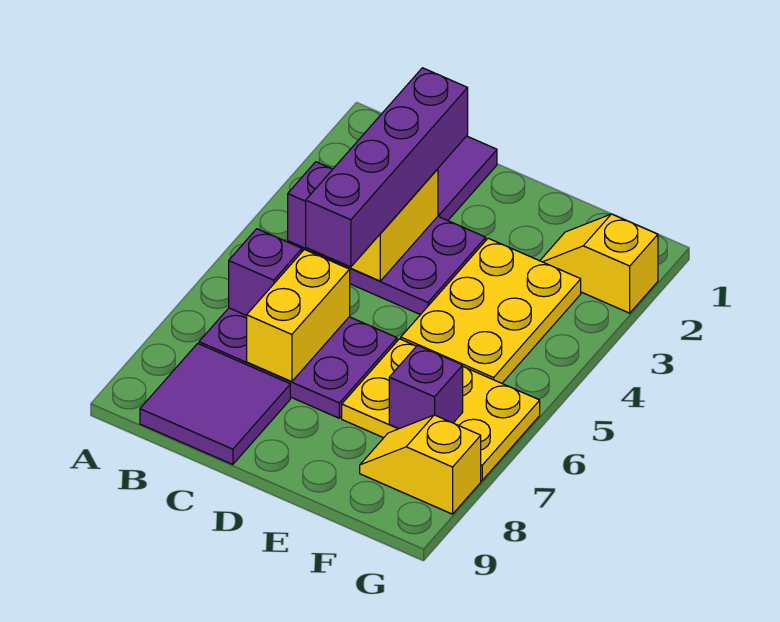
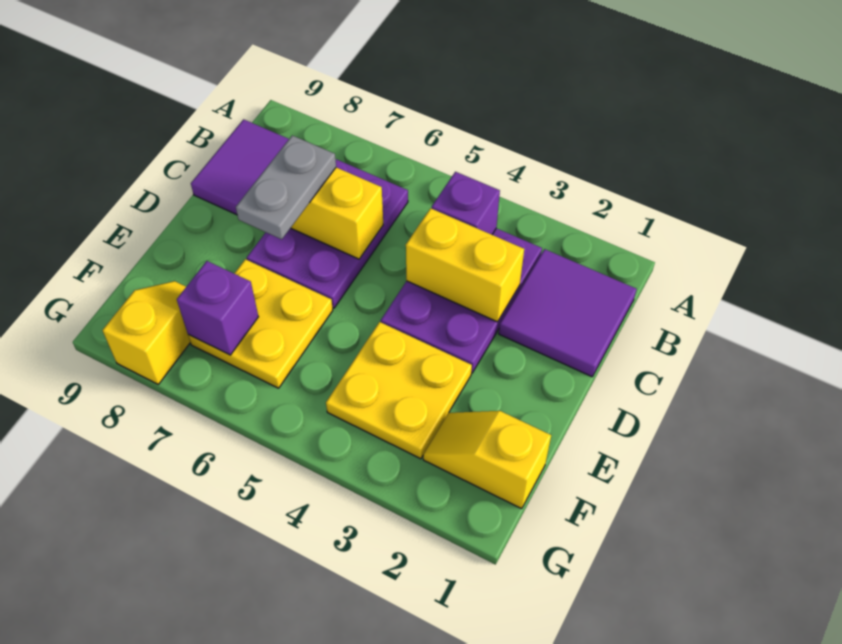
purple 1x1 brick [229,229,302,316] -> none
purple 1x4 brick [306,68,468,267] -> none
none -> grey 1x2 plate [236,136,336,239]
yellow 2x3 plate [401,238,581,383] -> yellow 2x2 plate [326,322,472,459]
yellow 2x3 plate [342,339,540,481] -> yellow 2x2 plate [188,259,333,388]
yellow 1x2 slope [540,214,658,313] -> yellow 1x2 slope turned to [423,411,551,509]

